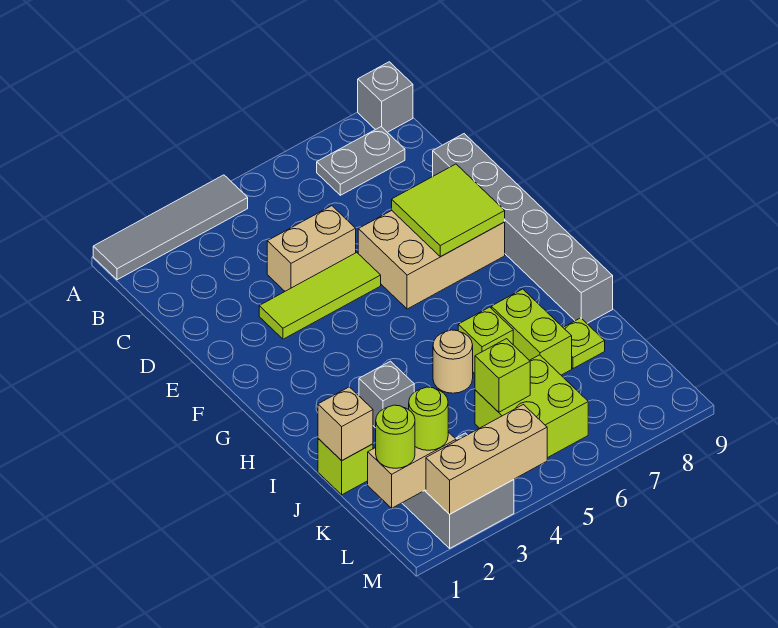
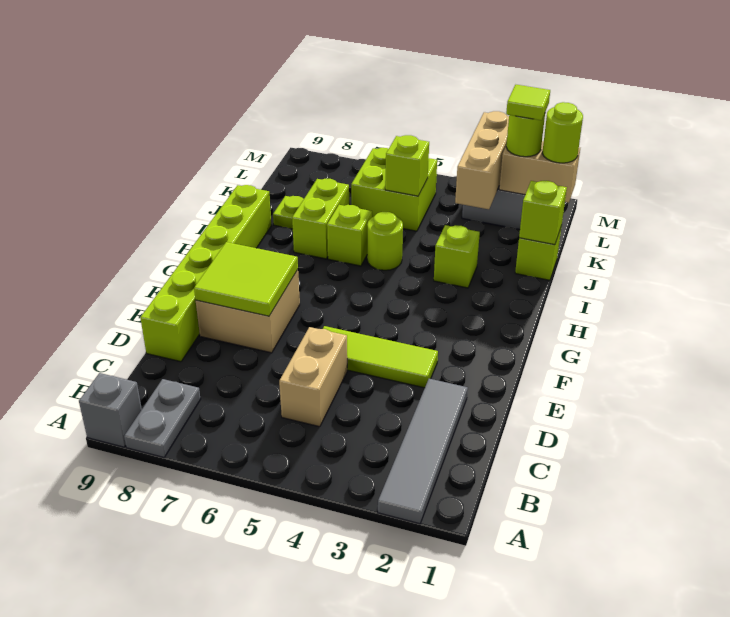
grey 1x4 tile [93,175,248,280] -> grey 1x4 tile turned to [378,379,468,524]
grey 1x2 plate [317,127,405,195] -> grey 1x2 plate turned to [124,379,201,457]
tan 1x2 brick [267,206,356,291] -> tan 1x2 brick turned to [279,327,347,427]
grey 1x6 brick [433,134,613,323] -> lime 1x6 brick [140,185,271,362]
tan 2x3 brick [358,211,505,309] -> tan 2x2 brick [196,270,300,353]
grey 1x1 brick [359,361,414,428] -> lime 1x1 brick [434,225,480,288]
tan 1x1 round brick [433,330,473,393] -> lime 1x1 round brick [367,212,403,270]
tan 1x1 brick [318,387,373,461] -> lime 1x1 brick [519,181,567,245]
none -> lime 1x1 tile [506,85,550,120]
tan 1x3 brick [426,405,547,514] -> tan 1x3 brick turned to [455,111,509,209]

